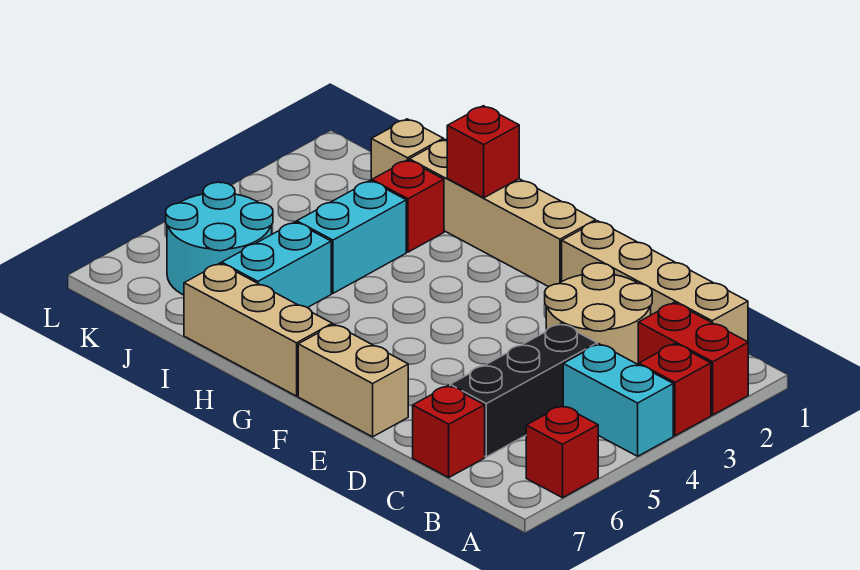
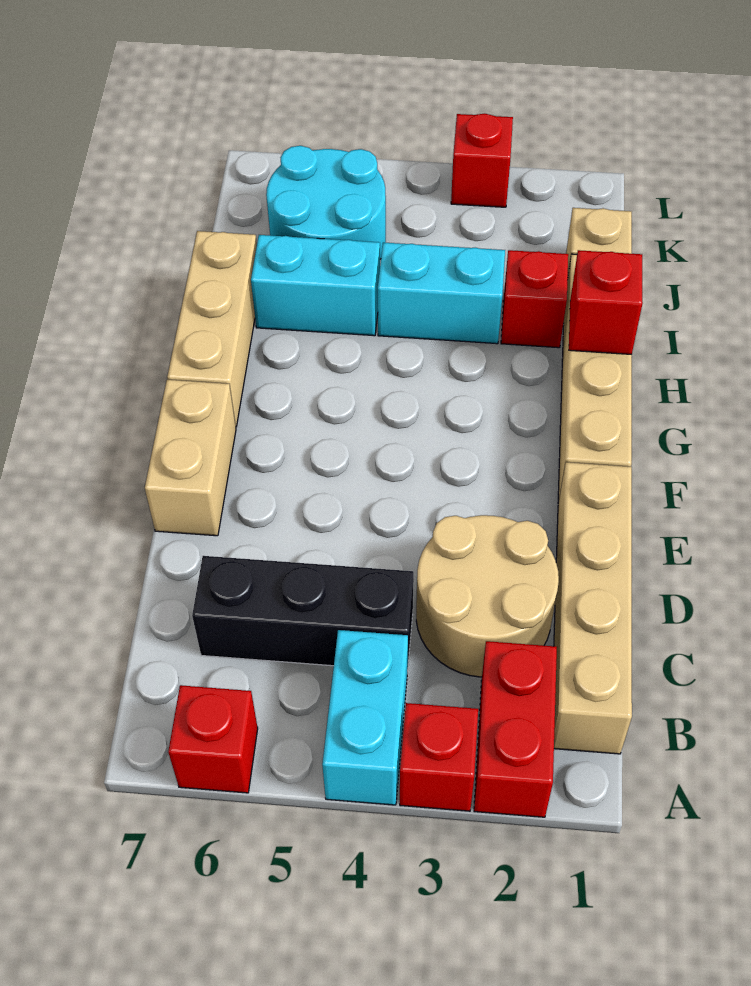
red 1x1 brick [413,385,485,477] -> red 1x1 brick moved to [451,114,513,207]

